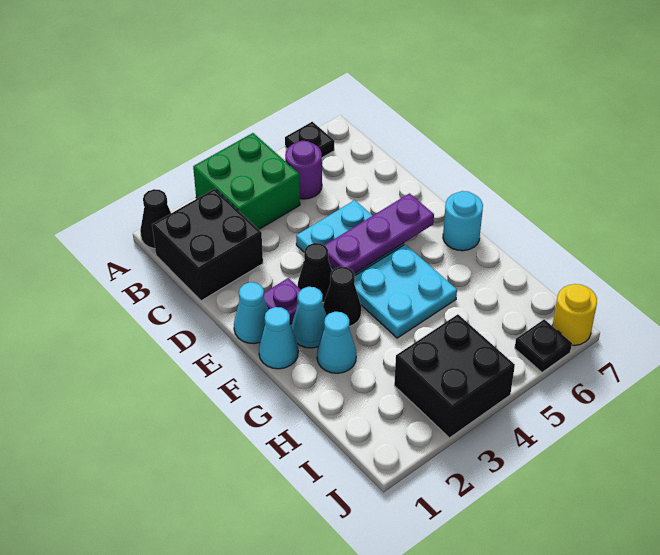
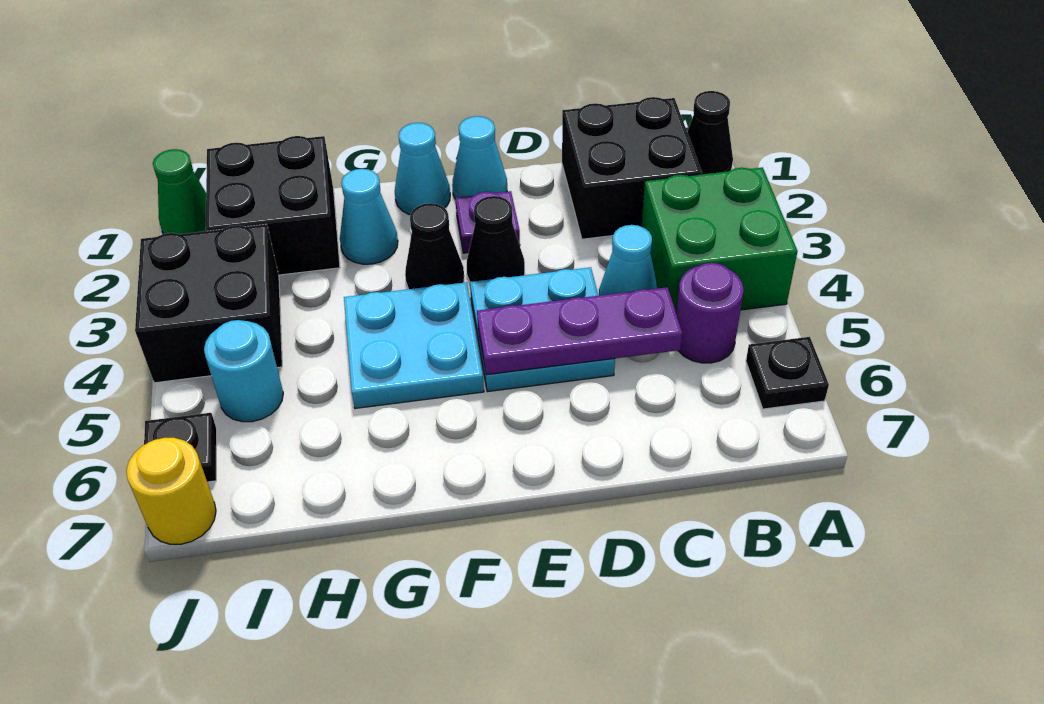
purple 1x3 plate [325,193,434,274] -> purple 1x3 plate turned to [477,287,682,375]
cyan 1x1 cone [291,287,327,348] -> cyan 1x1 cone moved to [599,225,658,296]
cyan 1x1 round brick [443,191,483,251] -> cyan 1x1 round brick moved to [204,320,283,422]
none -> black 2x2 brick [206,136,340,275]
none -> green 1x1 cone [153,149,206,234]

